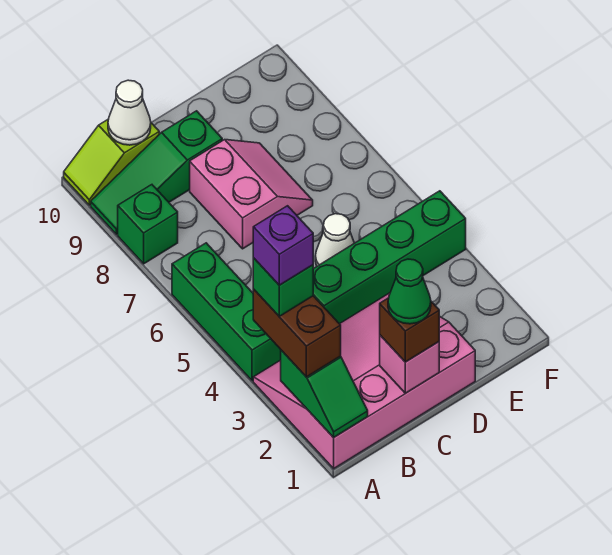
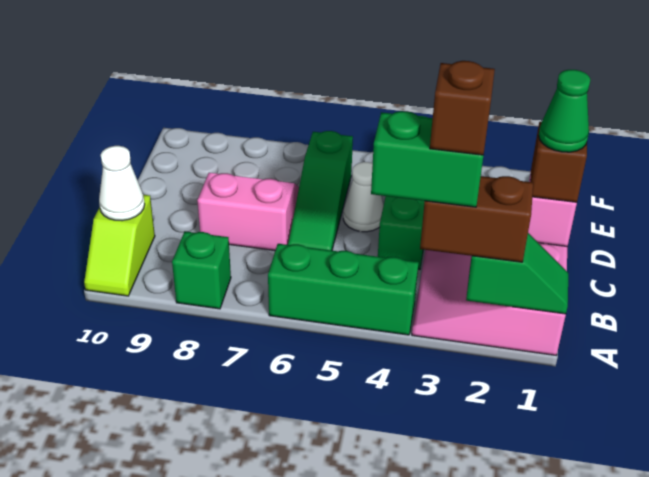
green 1x1 brick [253,258,313,316] -> green 1x2 brick [371,111,483,207]
purple 1x1 brick [253,206,313,285] -> brown 1x1 brick [430,61,495,155]
green 1x3 slope [91,111,222,235] -> green 1x3 slope moved to [288,131,353,251]

